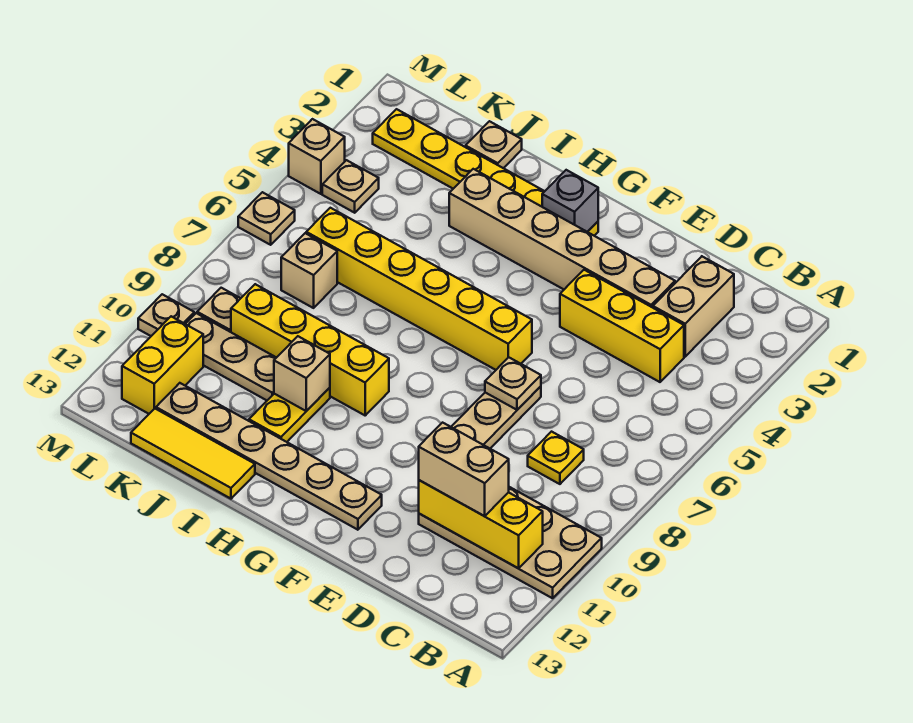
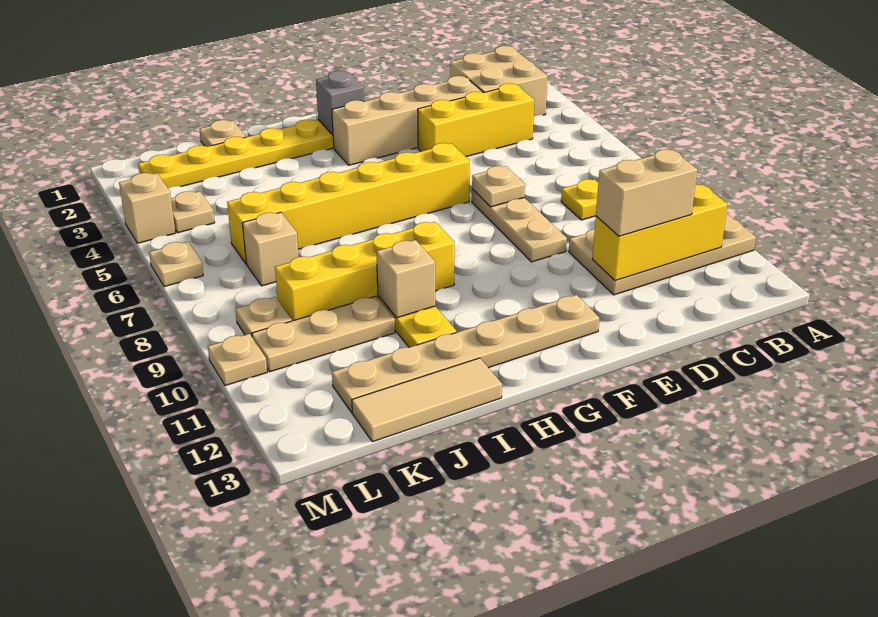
tan 1x2 brick [653,257,734,357] -> tan 2x2 brick [450,46,548,116]
tan 1x6 brick [449,169,675,308] -> tan 1x4 brick [332,76,482,165]
yellow 1x3 tile [131,409,255,499] -> tan 1x3 tile [352,358,502,442]
yellow 1x2 brick [122,316,203,414] -> none

